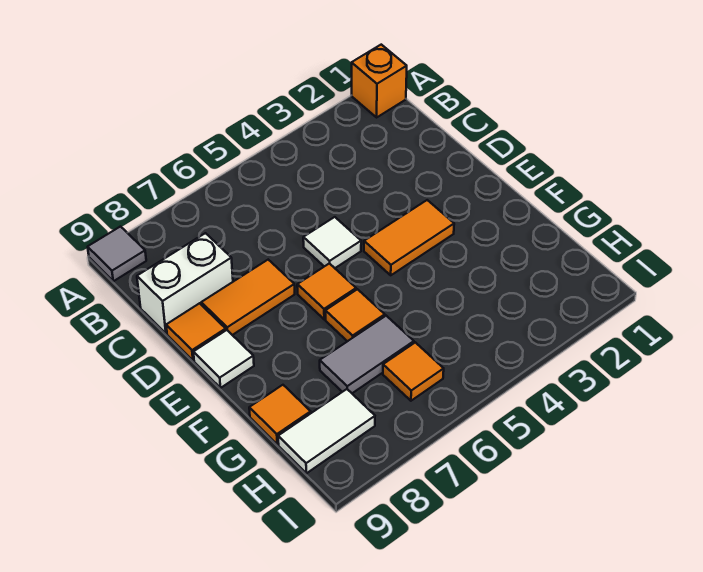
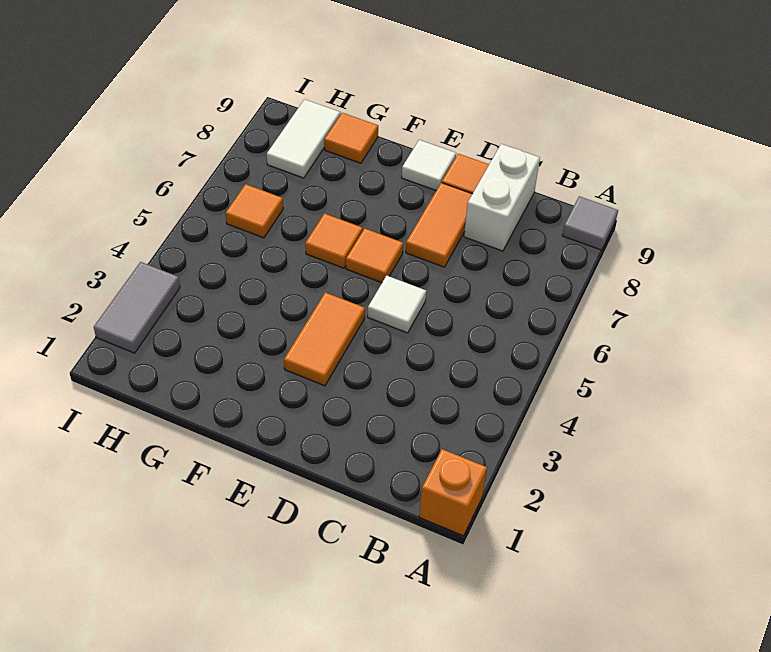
grey 1x2 tile [320,316,414,393] -> grey 1x2 tile moved to [94,262,180,353]

